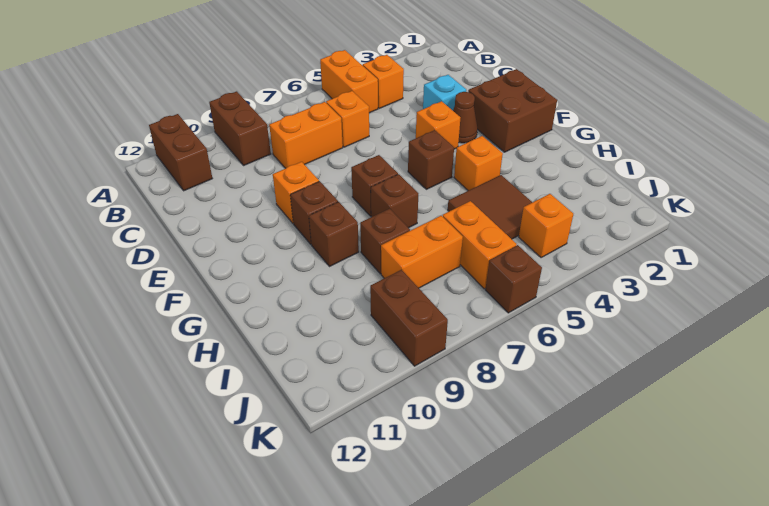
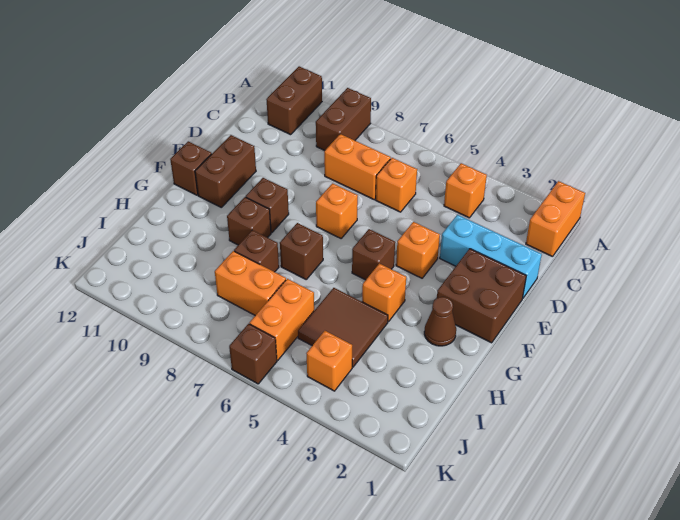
orange 1x2 brick [320,50,378,113] -> orange 1x2 brick moved to [526,181,585,257]
cyan 1x1 brick [423,75,466,110] -> cyan 1x3 brick [440,215,542,299]
brown 1x1 cone [453,92,478,143] -> brown 1x1 cone moved to [424,297,456,346]
orange 1x1 brick [273,162,319,223] -> orange 1x1 brick moved to [316,183,358,238]
brown 1x1 brick [351,155,398,216] -> brown 1x1 brick moved to [170,141,212,195]
brown 1x2 brick [370,270,448,366] -> brown 1x2 brick moved to [195,135,256,207]

